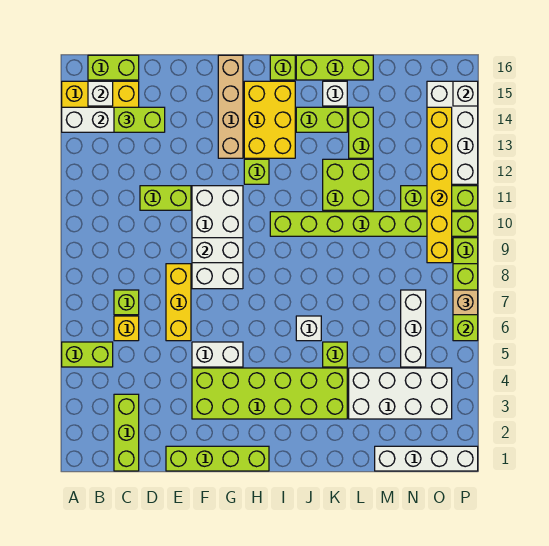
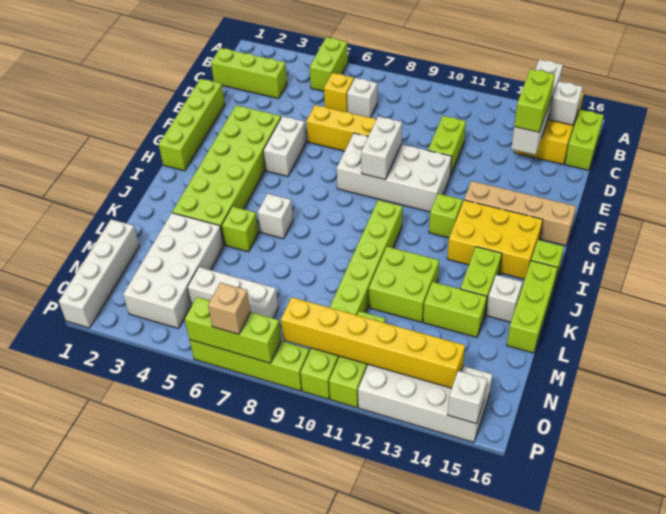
lime 1x1 brick [114,290,139,315] -> white 1x1 brick [347,78,377,118]

